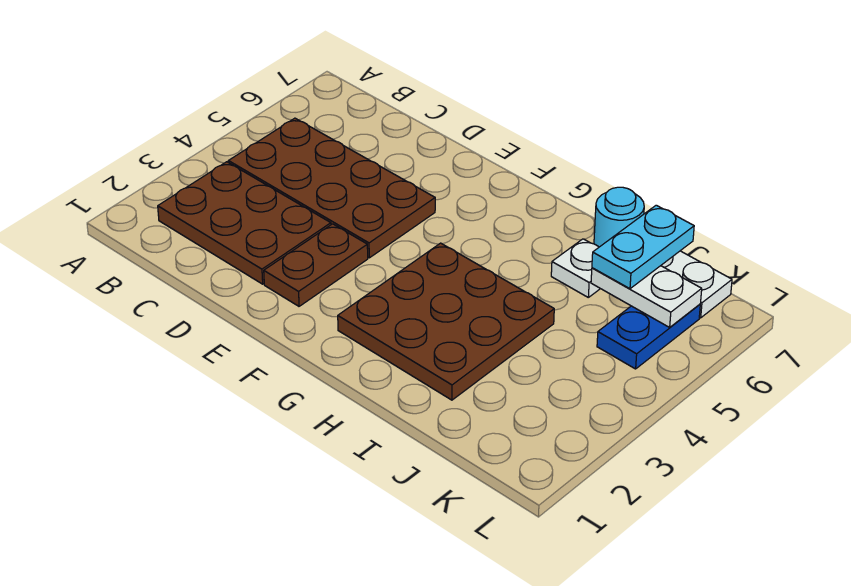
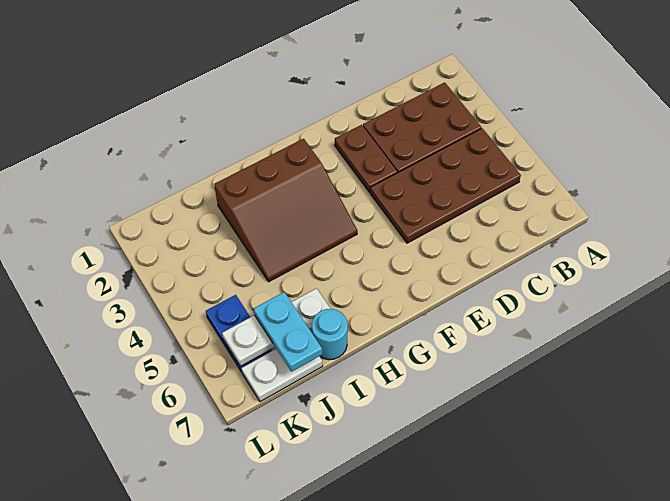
brown 3x3 plate [338,243,554,400] -> brown 3x3 slope [214,139,358,282]

